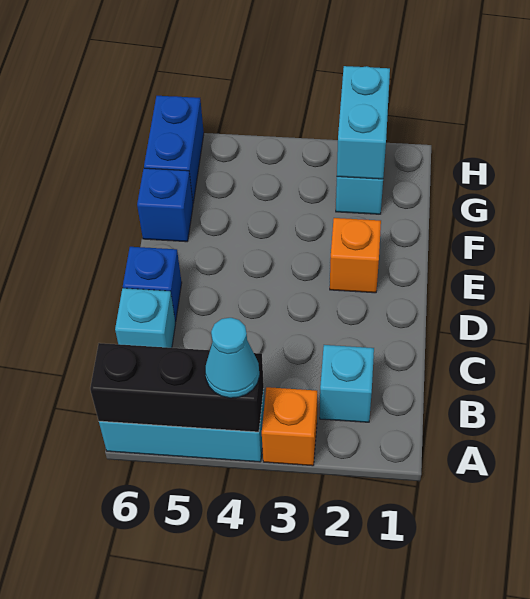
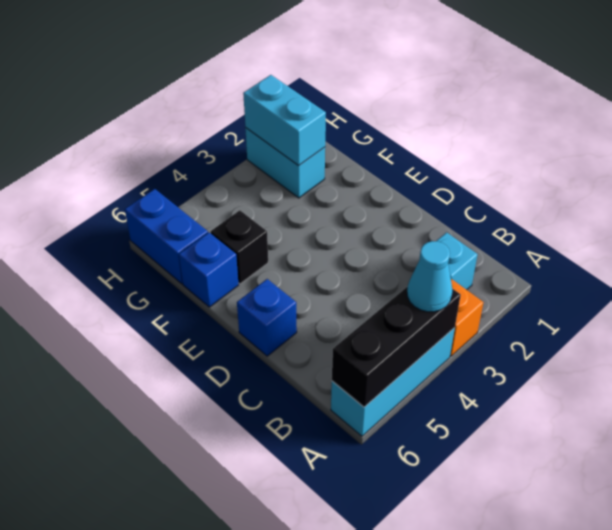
cyan 1x1 brick [115,288,175,348] -> none
orange 1x1 brick [330,218,381,293] -> none
none -> black 1x1 brick [211,210,268,284]

